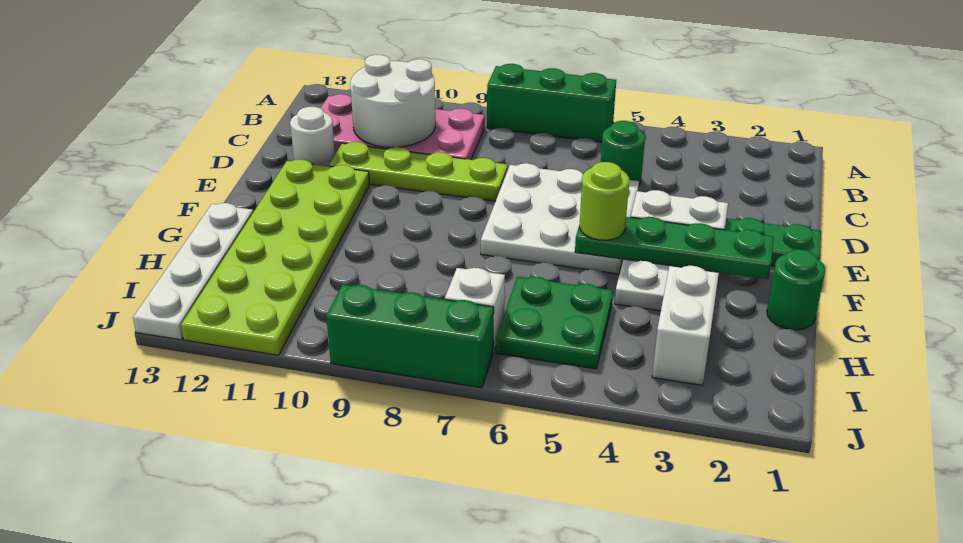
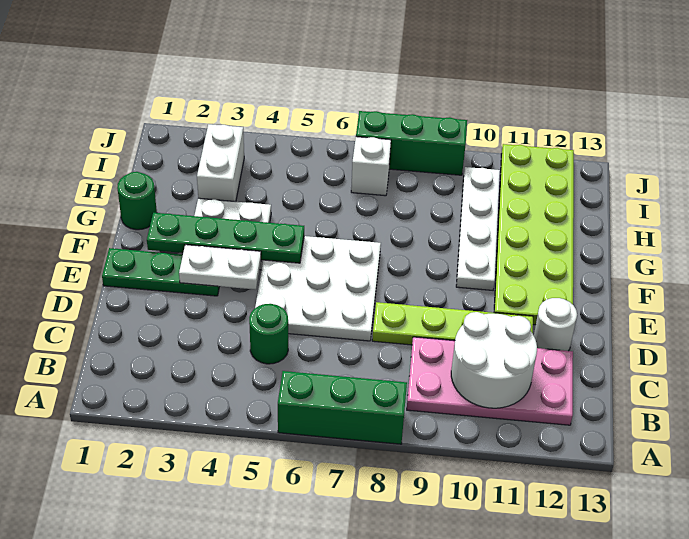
lime 1x1 round brick [580,162,629,240] -> none
white 1x4 plate [133,203,253,340] -> white 1x4 plate moved to [456,167,500,290]
green 2x2 plate [496,277,613,369] -> none

